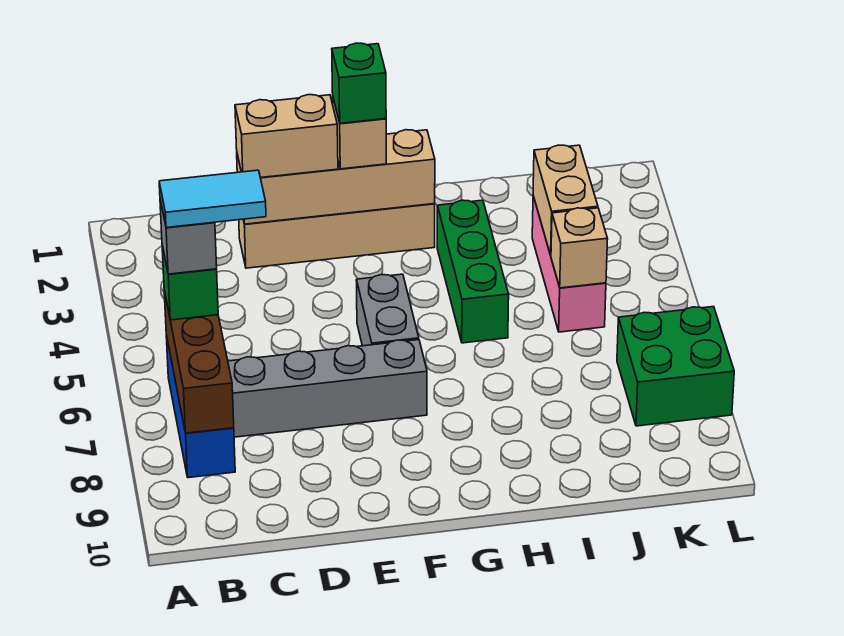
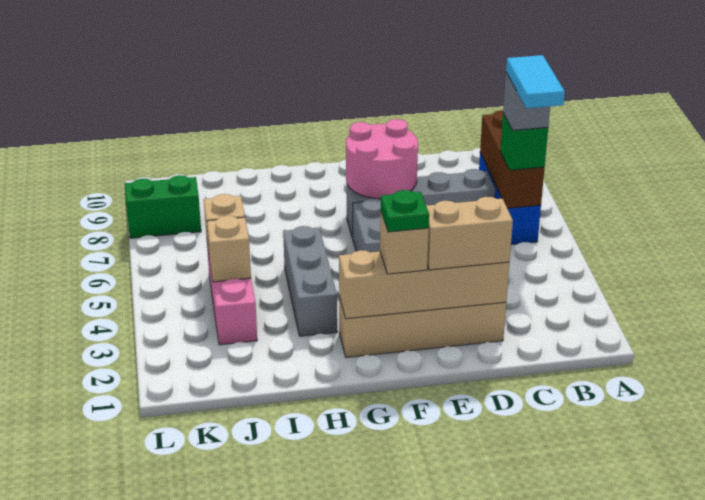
cyan 1x2 tile [159,170,266,228] -> cyan 1x2 tile turned to [506,55,565,108]
none -> pink 2x2 round brick [346,119,418,199]
green 1x1 brick [332,43,386,123] -> green 1x1 plate [381,190,429,232]
green 1x3 brick [437,200,509,343] -> grey 1x3 brick [283,226,337,336]
tan 1x2 brick [533,145,598,255] -> tan 1x1 brick [207,216,251,282]
green 2x2 brick [617,307,734,426] -> green 1x2 brick [125,175,201,238]

